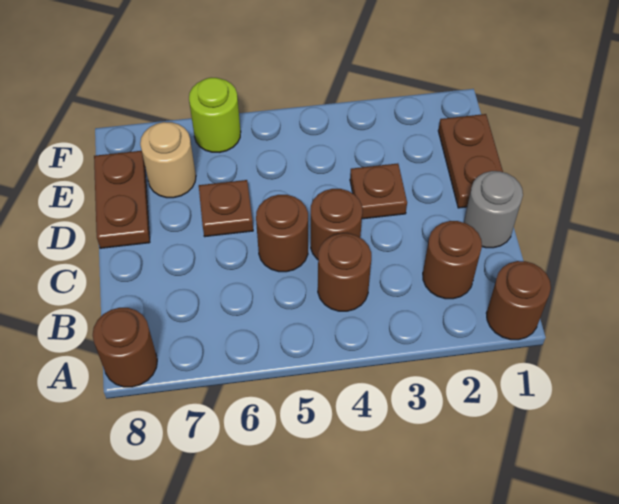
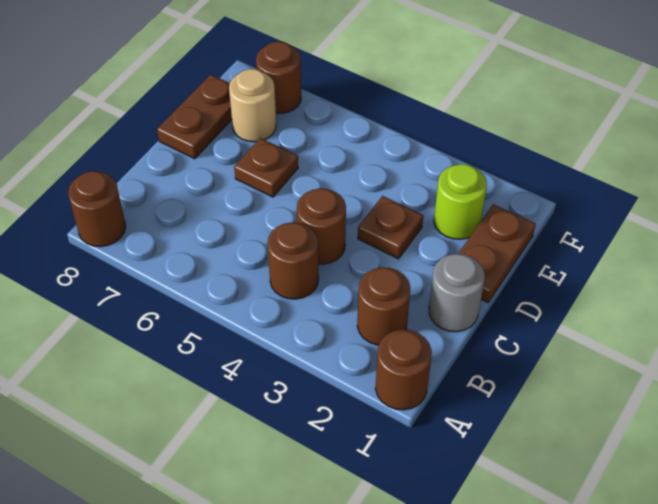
brown 1x1 round brick [256,195,308,272] -> brown 1x1 round brick moved to [256,41,301,113]
lime 1x1 round brick [189,78,241,152] -> lime 1x1 round brick moved to [434,164,487,239]

